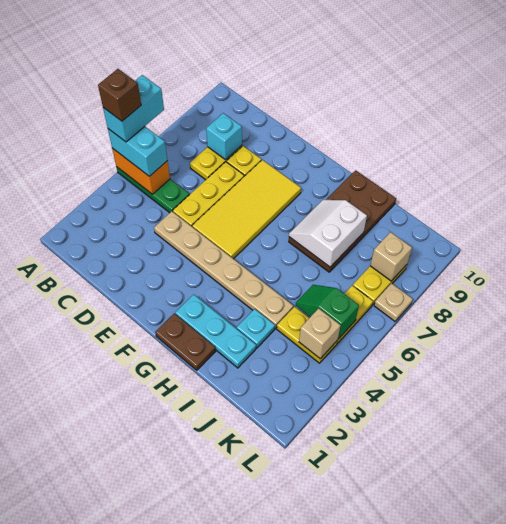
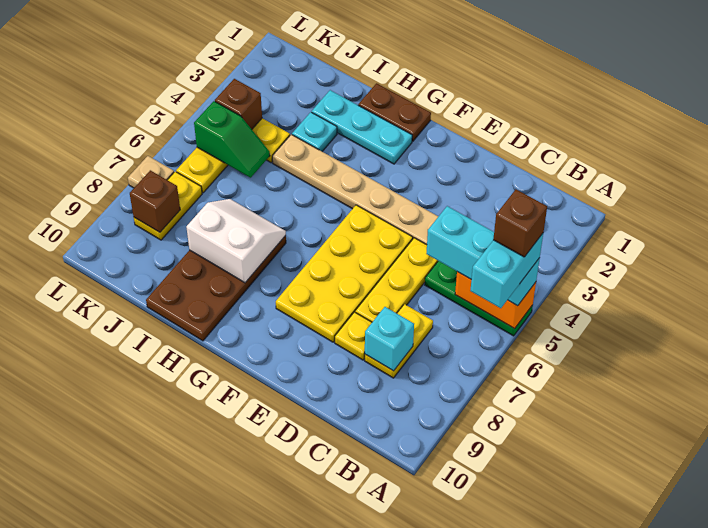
cyan 1x2 brick [108,127,167,176] -> cyan 1x3 brick [426,206,540,306]
yellow 2x4 tile [192,160,301,259] -> yellow 2x4 plate [276,205,413,342]
white 2x2 slope [289,200,367,267] -> white 2x2 slope turned to [186,199,286,283]
tan 1x1 brick [299,308,341,359] -> brown 1x1 brick [215,79,262,129]
tan 1x1 brick [370,232,412,281] -> brown 1x1 brick [130,170,180,232]

